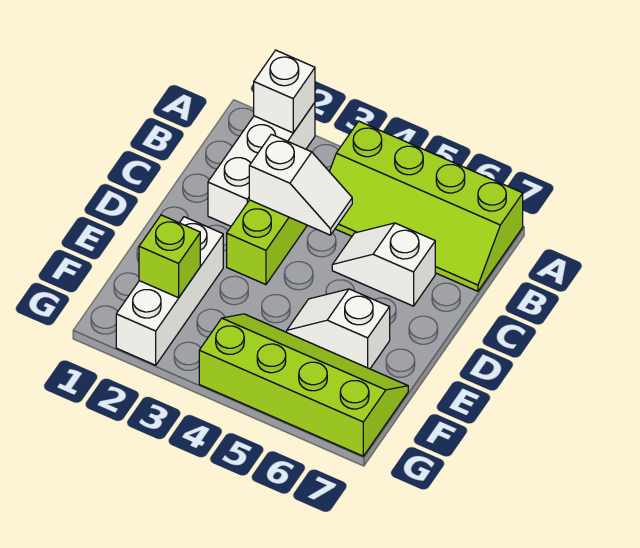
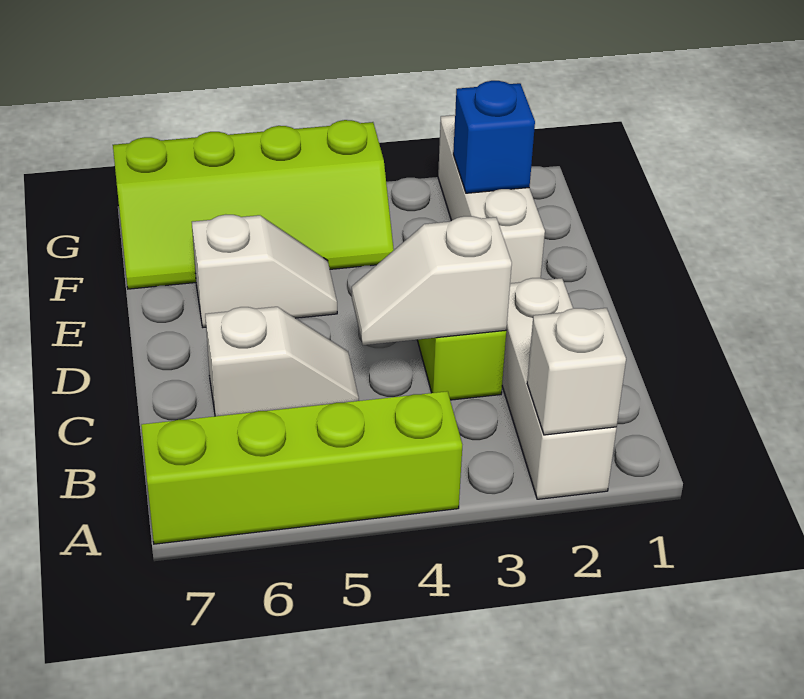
lime 1x1 brick [139,215,200,298] -> blue 1x1 brick [453,81,535,193]

